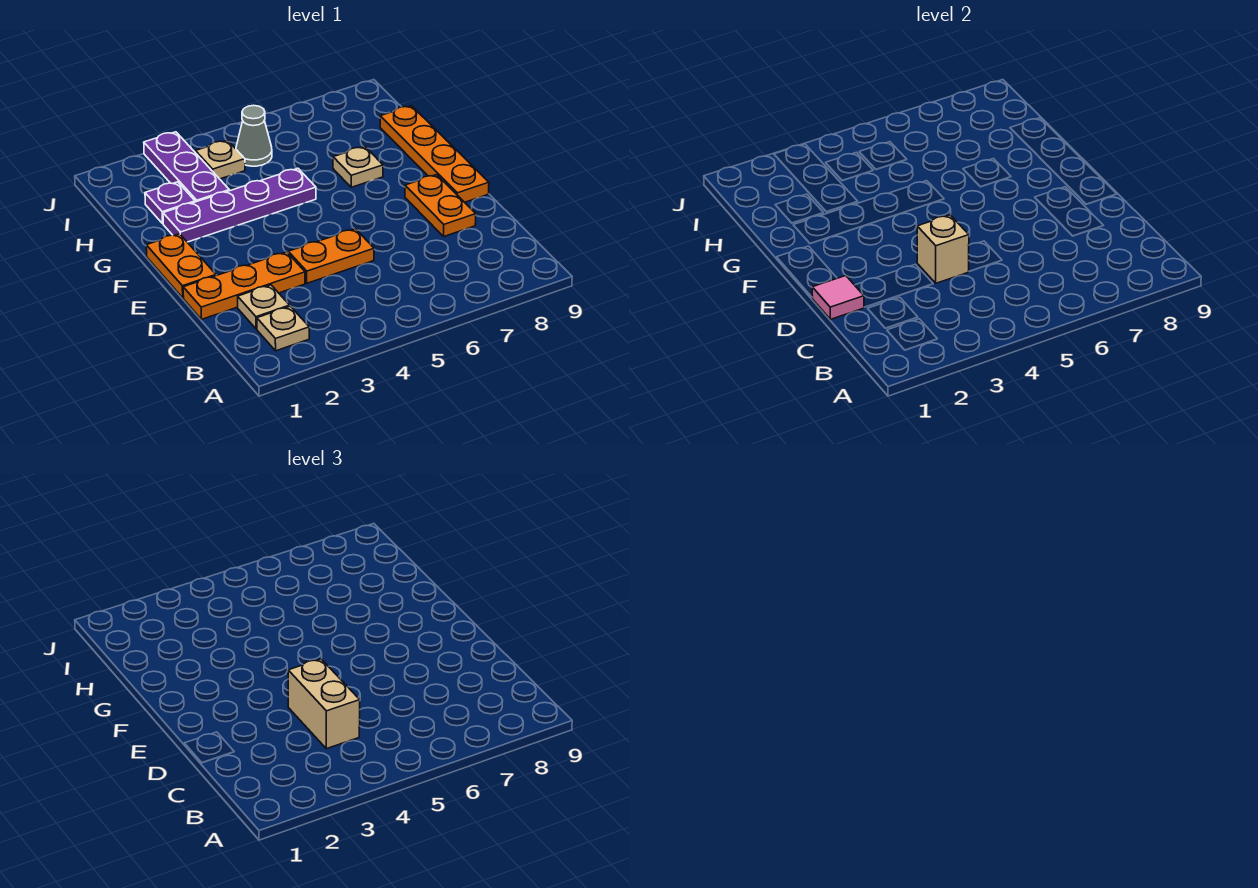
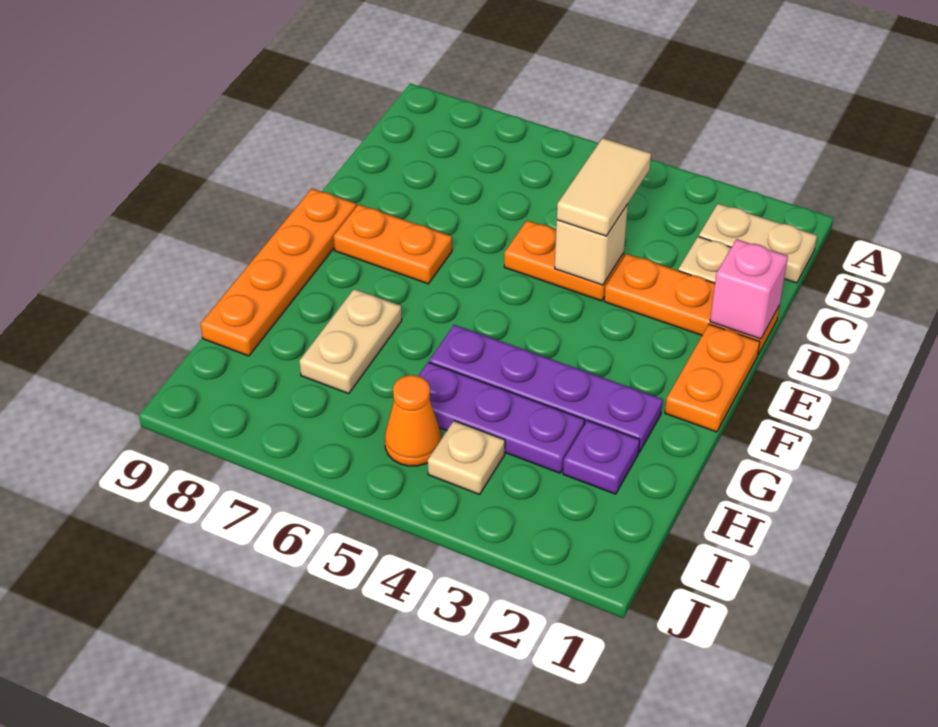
tan 1x1 plate [257,306,309,351] -> tan 1x2 plate [699,204,817,283]
tan 1x2 brick [288,659,360,749] -> tan 1x2 tile [557,138,651,236]
pink 1x1 tile [812,276,864,319] -> pink 1x1 brick [710,239,788,339]
orange 1x2 plate [405,175,476,236] -> orange 1x2 plate turned to [334,204,452,284]
tan 1x1 plate [333,146,383,187] -> tan 1x2 plate [300,289,402,394]
purple 1x3 plate [144,132,229,202] -> purple 1x3 plate turned to [419,362,585,473]
grey 1x1 cone [236,105,272,166] -> orange 1x1 cone [385,375,441,466]

